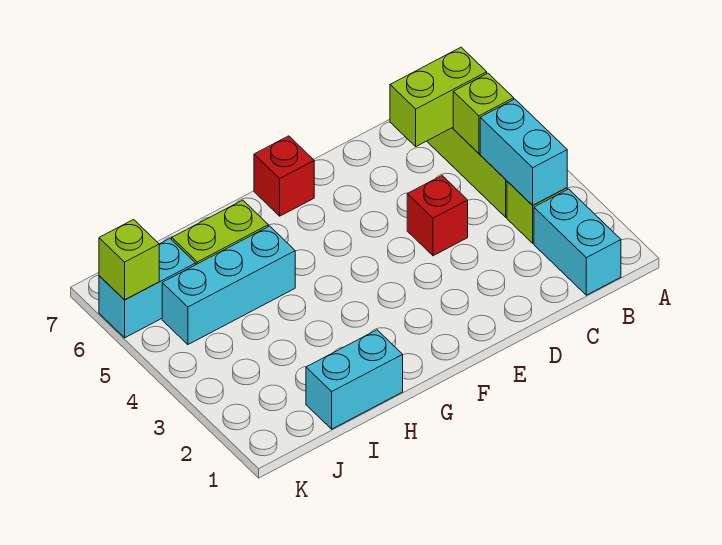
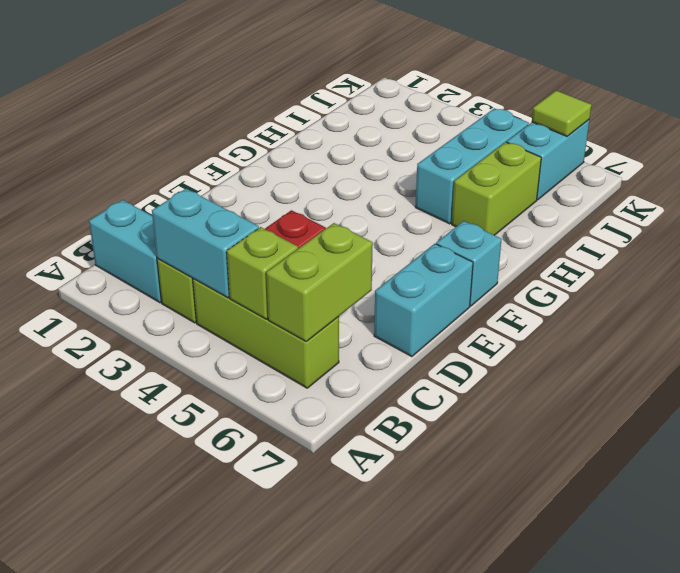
red 1x1 brick [254,136,314,216] -> cyan 1x1 brick [436,221,502,306]
cyan 1x2 brick [306,330,403,429] -> cyan 1x2 brick moved to [374,244,473,357]
lime 1x1 brick [99,220,159,300] -> lime 1x1 tile [532,91,591,136]

